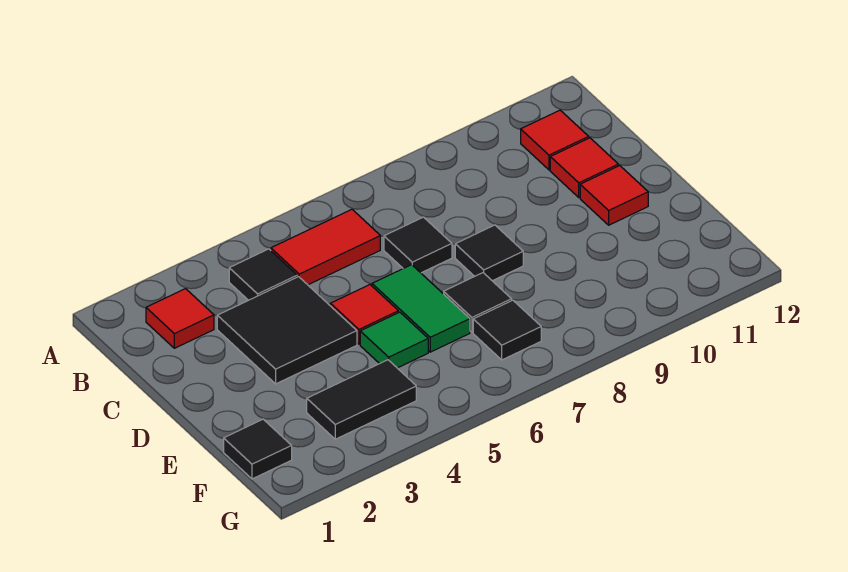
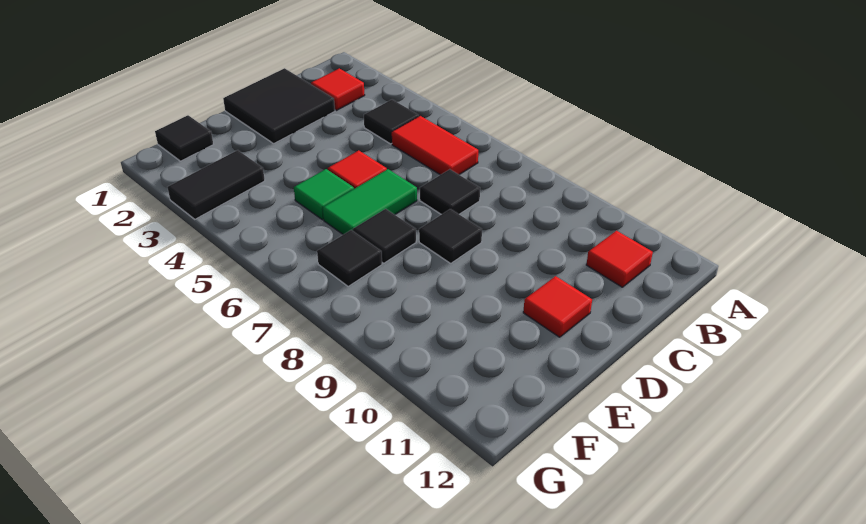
black 2x2 tile [217,277,357,384] -> black 2x2 tile moved to [223,68,335,144]
red 1x1 tile [550,138,618,197] -> none
black 1x2 tile [307,360,416,439] -> black 1x2 tile turned to [167,150,265,219]

